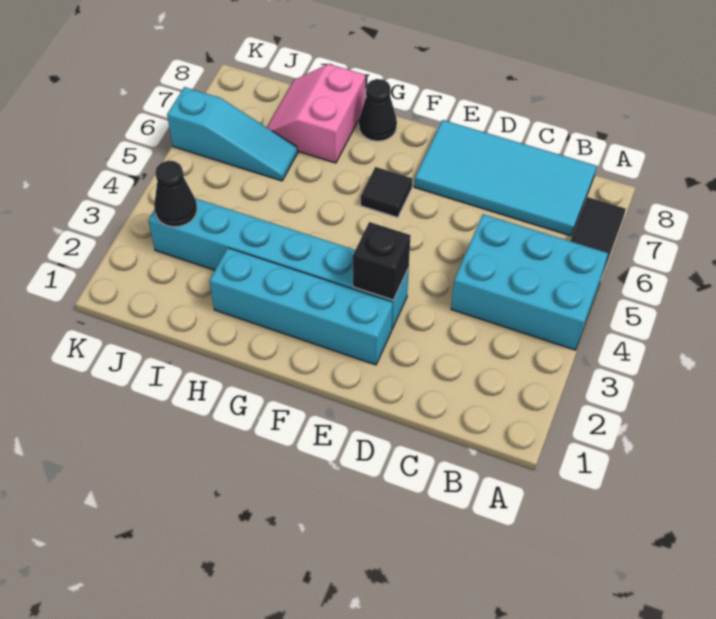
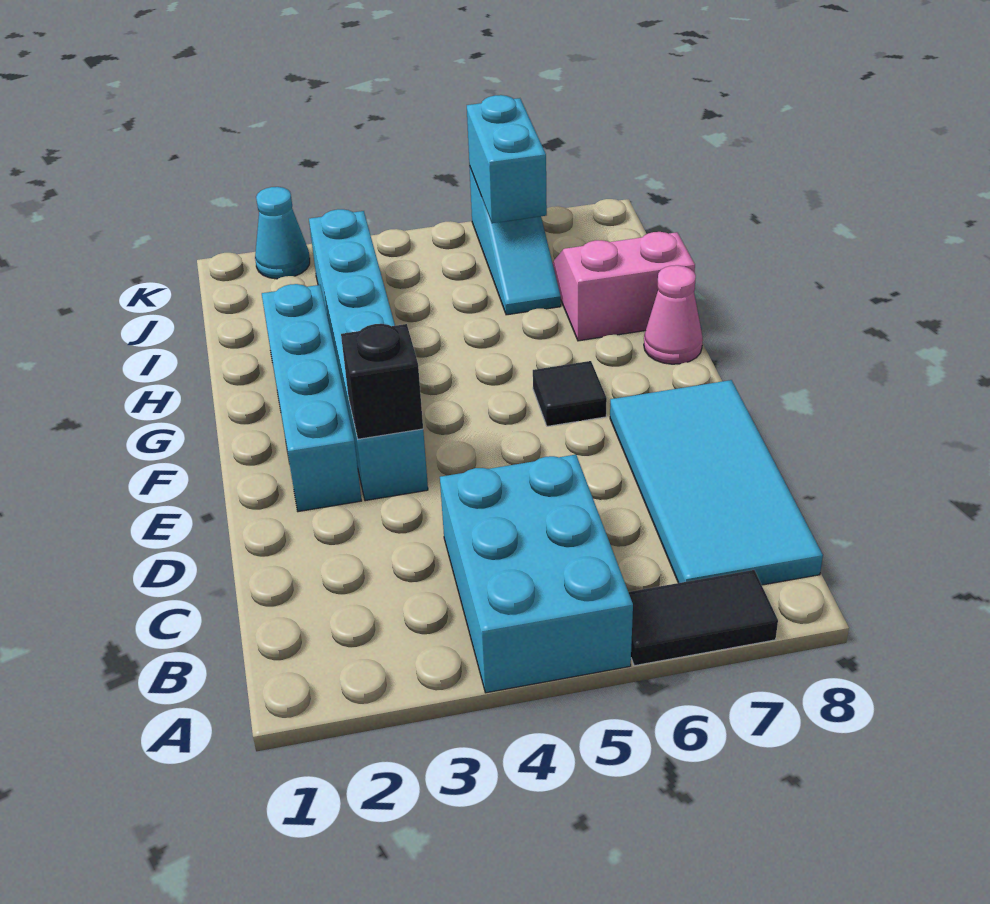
black 1x1 cone [359,79,397,141] -> pink 1x1 cone [644,265,703,364]
black 1x1 cone [154,161,197,227] -> none
none -> cyan 1x2 brick [467,95,547,223]
none -> cyan 1x1 cone [255,187,310,279]

